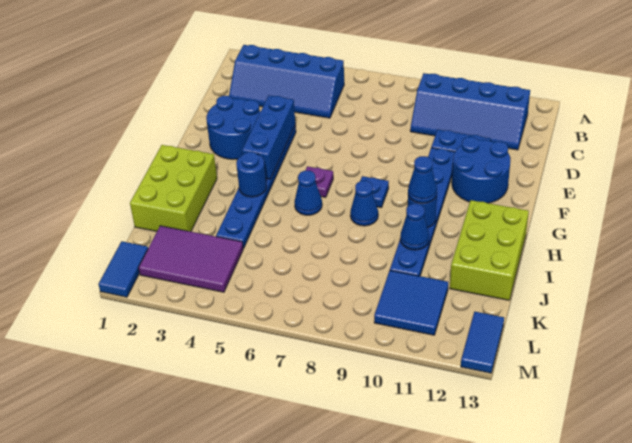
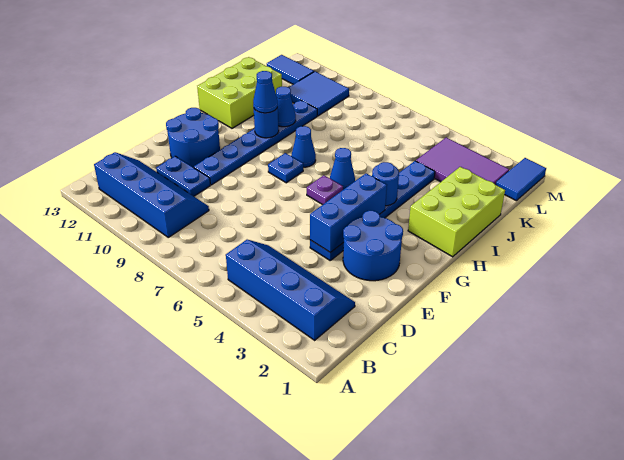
blue 1x2 tile [461,312,504,373] -> blue 1x2 tile turned to [267,55,314,84]

